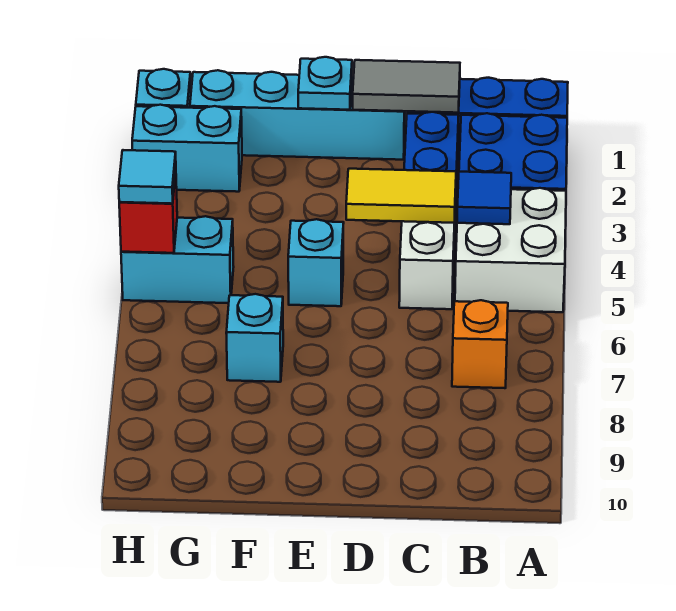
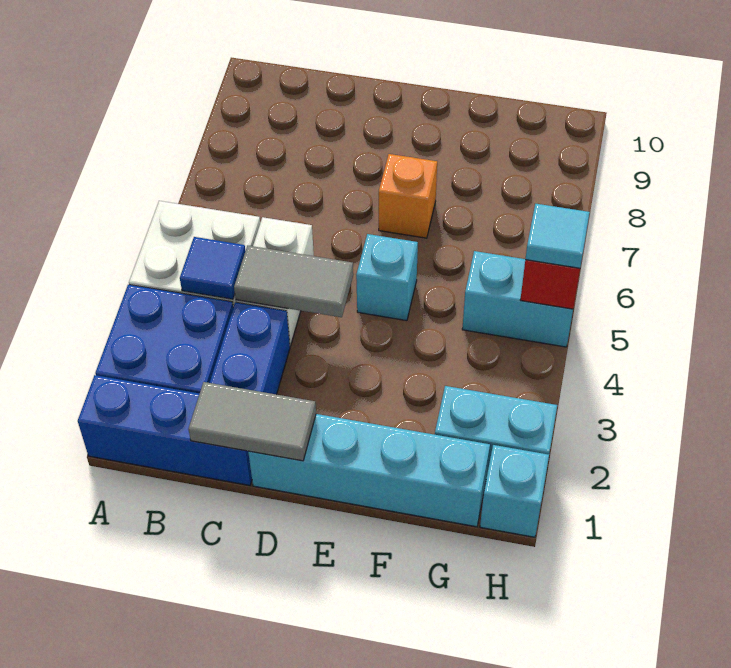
orange 1x1 brick [452,300,508,388] -> orange 1x1 brick moved to [379,154,437,238]
yellow 1x2 tile [346,169,456,223] -> grey 1x2 tile [234,245,353,317]
cyan 1x1 plate [298,57,352,110] -> none
cyan 1x1 brick [226,294,283,382] -> none

